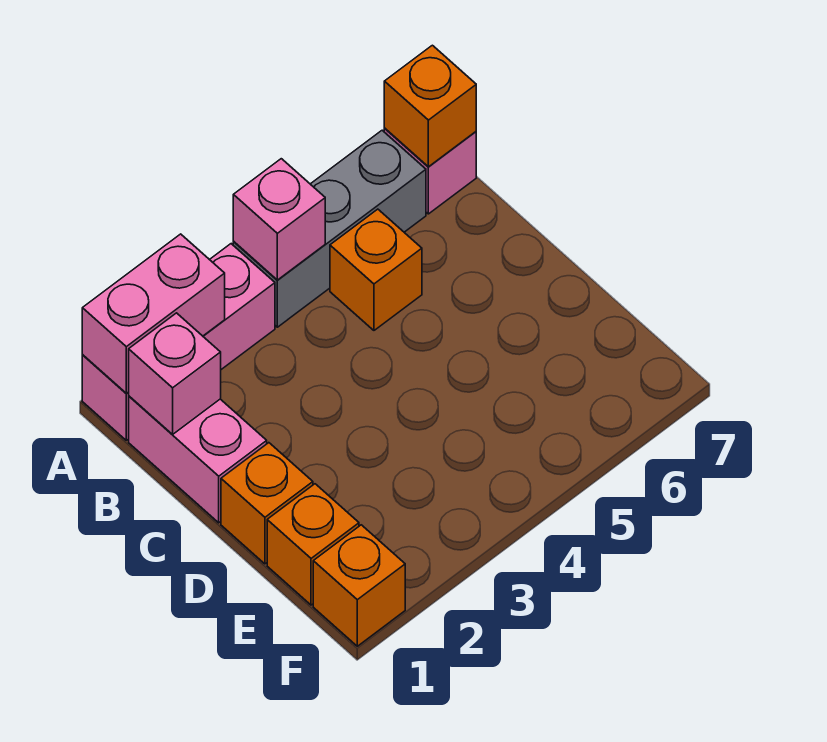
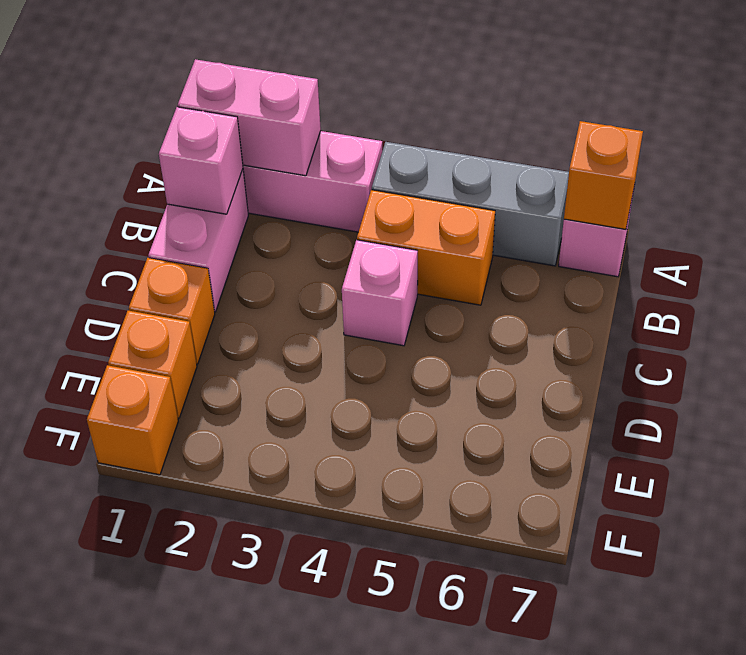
pink 1x1 brick [233,159,325,280] -> pink 1x1 brick moved to [342,240,418,346]
orange 1x1 brick [330,209,422,330] -> orange 1x2 brick [357,190,495,305]

